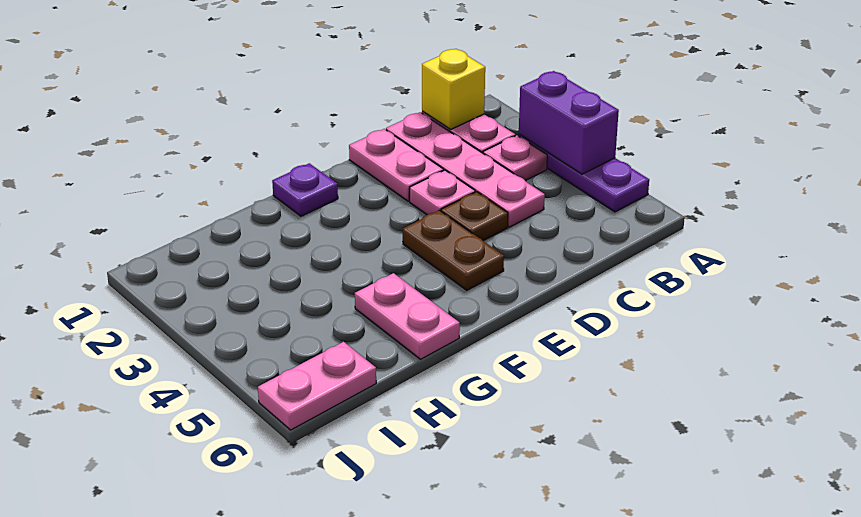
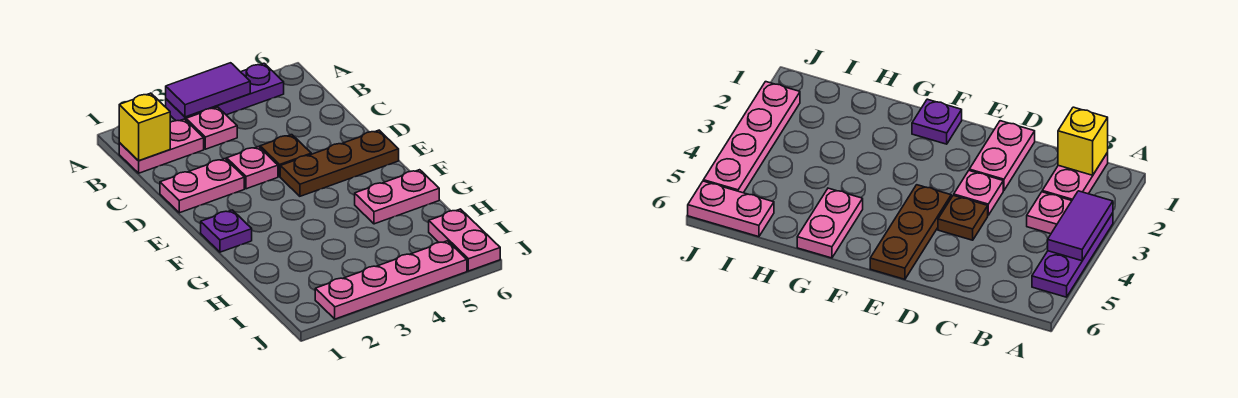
purple 1x2 brick [519,71,619,174] -> purple 1x2 tile [166,63,250,117]
pink 1x4 plate [386,112,545,227] -> pink 1x4 plate moved to [315,241,467,319]
brown 1x2 plate [403,210,504,290] -> brown 1x3 plate [280,130,399,196]

